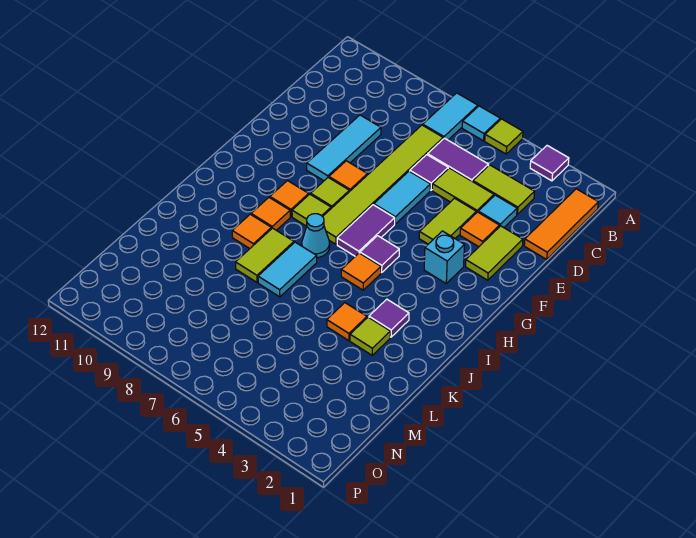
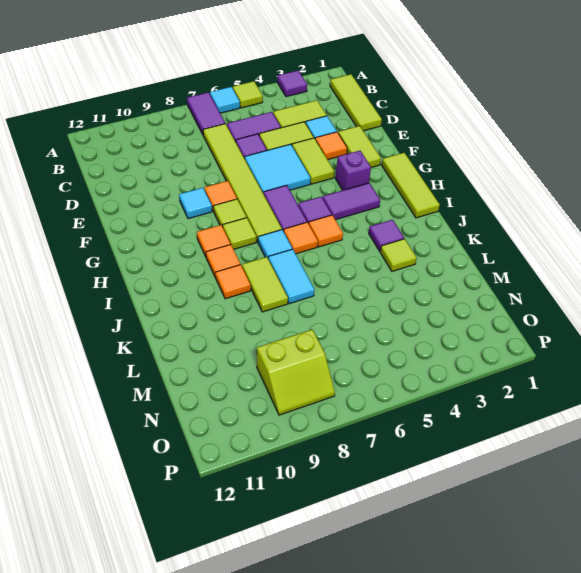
cyan 1x2 tile [423,93,478,140] -> purple 1x2 tile [187,92,225,135]
orange 1x3 tile [524,189,598,259] -> lime 1x3 tile [330,74,382,131]
cyan 1x3 tile [307,115,381,181] -> cyan 1x1 tile [179,188,212,219]
cyan 1x2 tile [374,171,431,224] -> cyan 2x2 tile [245,144,311,194]
none -> lime 1x3 tile [382,153,440,218]
cyan 1x1 brick [424,231,465,283] -> purple 1x1 brick [335,151,371,190]
none -> purple 1x2 tile [323,183,380,220]
cyan 1x1 cone [302,214,330,257] -> cyan 1x1 tile [258,230,292,257]
orange 1x1 tile [327,303,367,341] -> orange 1x1 tile moved to [284,222,318,254]
none -> lime 2x2 slope [257,330,335,415]

